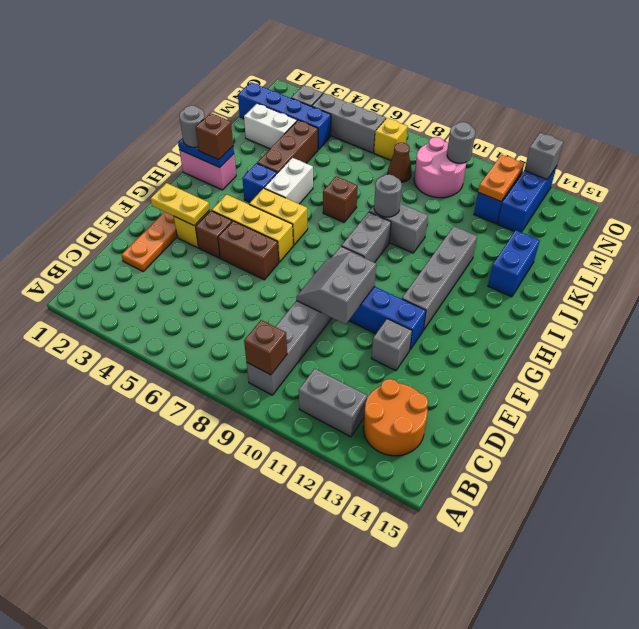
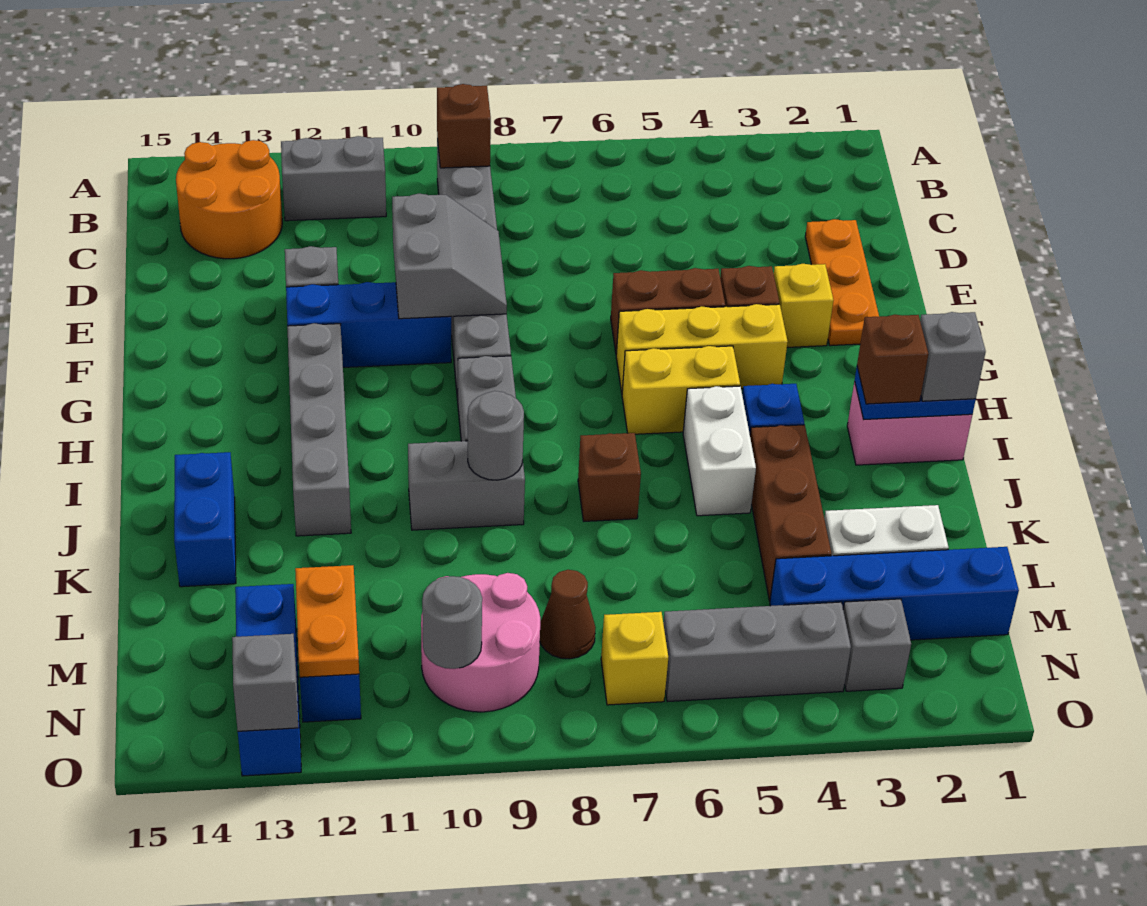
yellow 1x2 plate [151,183,210,226] -> none
grey 1x1 round brick [179,106,205,147] -> grey 1x1 brick [920,312,986,401]

